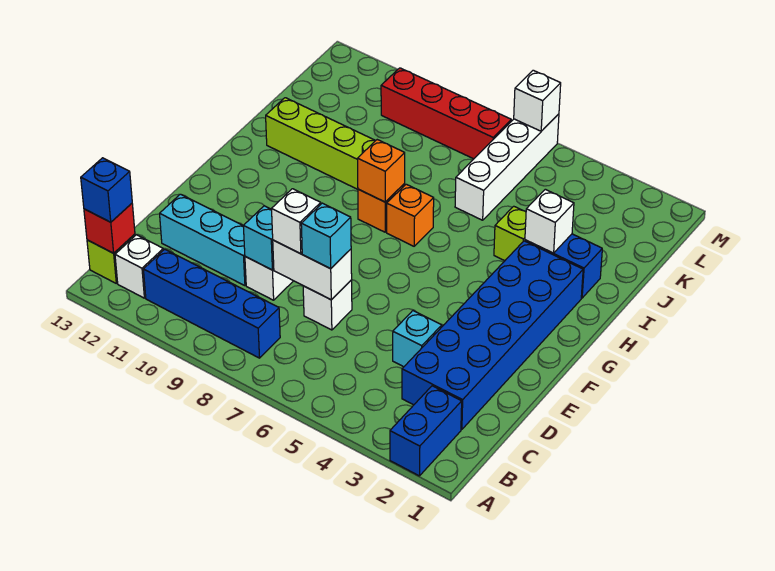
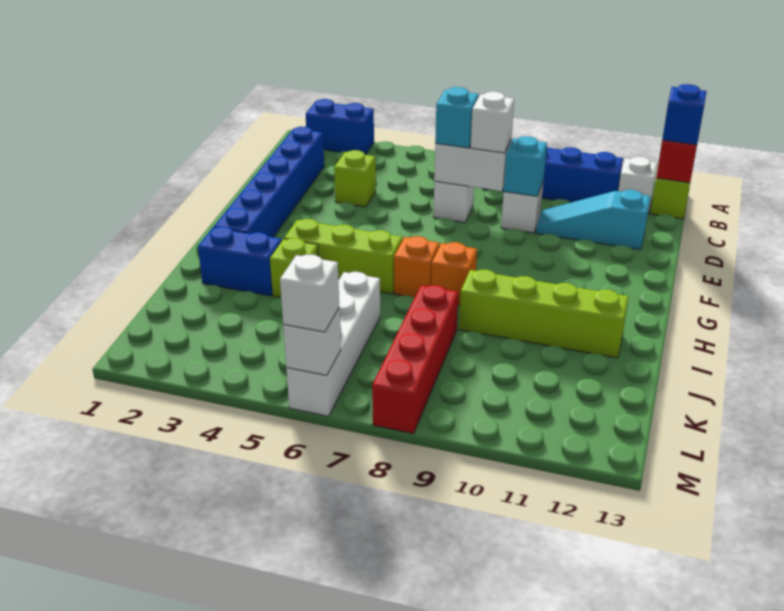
blue 1x2 brick [390,386,462,476] -> blue 1x2 brick turned to [306,99,374,155]
blue 2x6 brick [402,241,583,430] -> blue 1x6 brick [214,126,324,237]
cyan 1x1 brick [393,311,442,367] -> lime 1x1 brick [334,150,376,207]
cyan 1x3 brick [160,194,246,286] -> cyan 1x3 slope [536,190,650,250]
none -> lime 1x3 brick [284,219,403,294]
orange 1x1 brick [358,140,405,202] -> none
white 1x1 brick [525,189,574,253] -> white 1x1 brick moved to [280,255,339,332]
red 1x4 brick [381,68,511,159] -> red 1x4 brick turned to [372,285,458,434]

